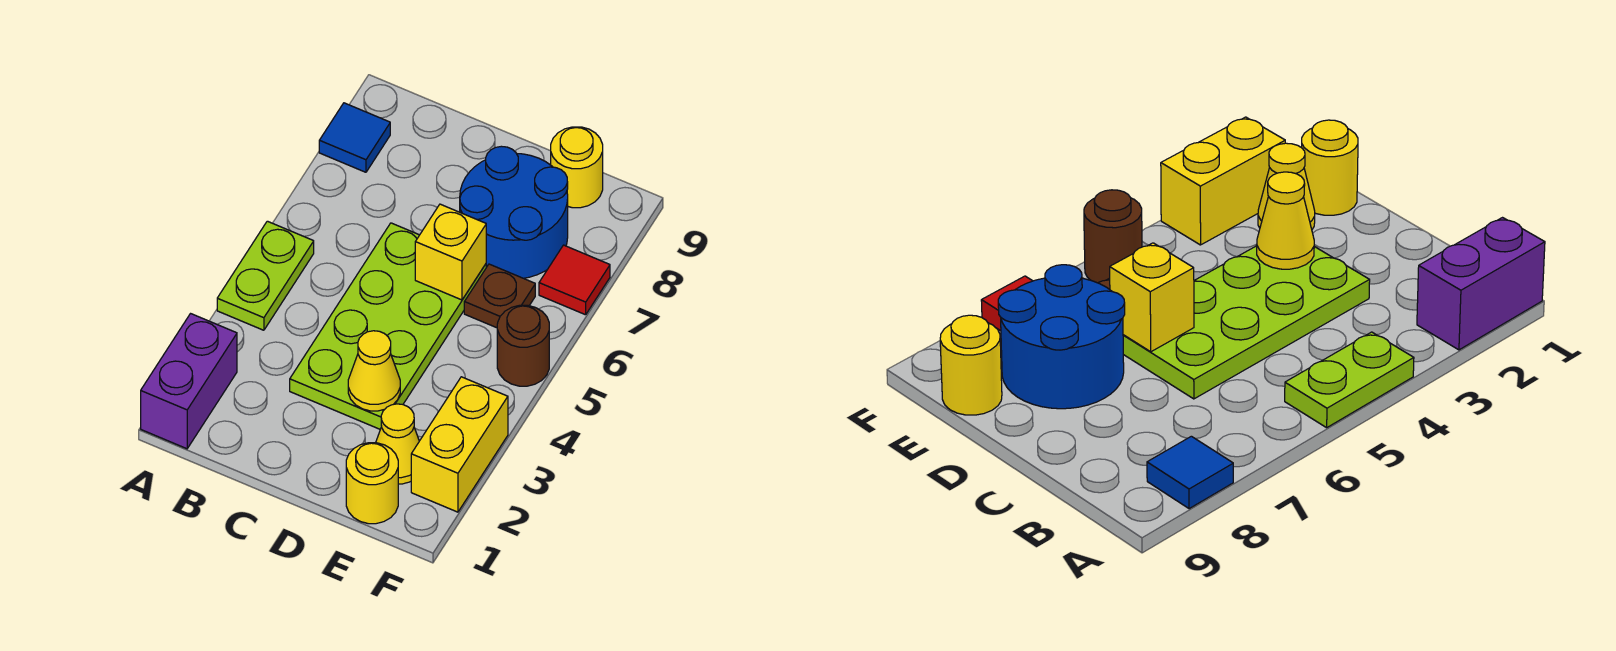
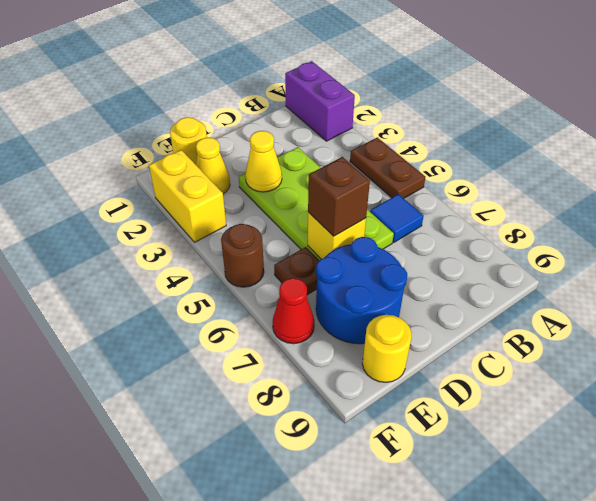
lime 1x2 plate [217,221,314,330] -> brown 1x2 plate [350,137,425,198]
blue 1x1 tile [319,103,390,172] -> blue 1x1 tile moved to [370,194,424,242]
none -> brown 1x1 brick [308,157,370,236]
red 1x1 tile [539,245,610,315] -> red 1x1 cone [273,278,314,344]

